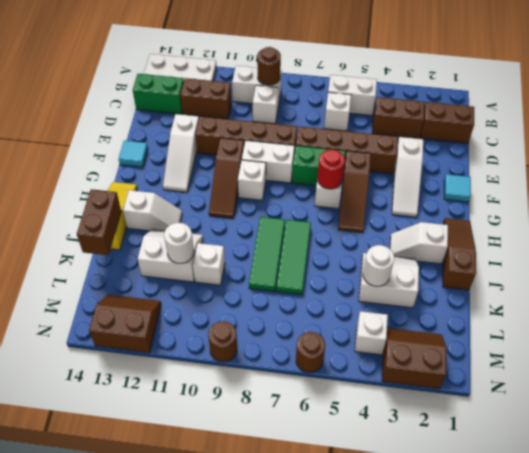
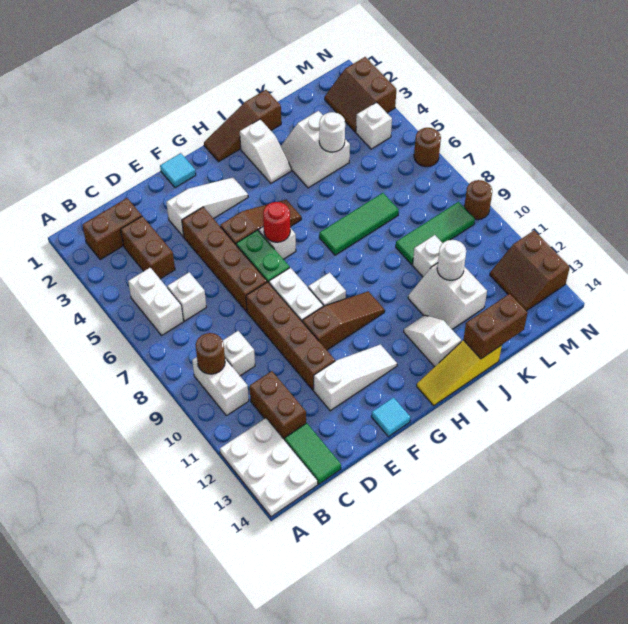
brown 1x2 brick [421,102,474,143] -> brown 1x2 brick turned to [82,198,142,260]
green 1x2 brick [133,74,184,114] -> green 1x2 tile [284,423,341,484]
green 1x3 tile [249,217,285,292] -> green 1x3 tile moved to [396,202,475,264]

